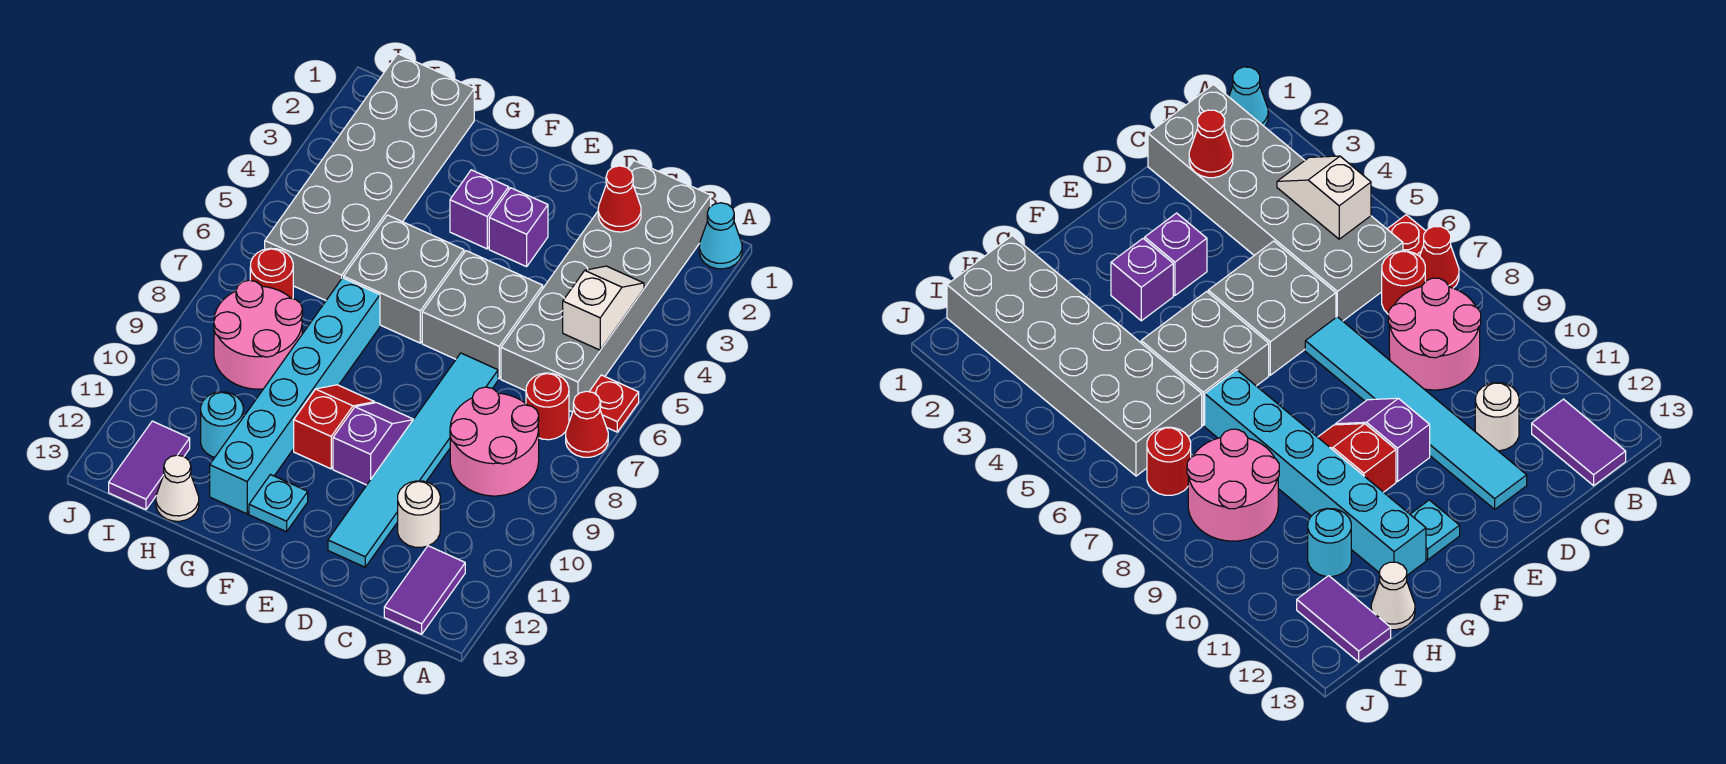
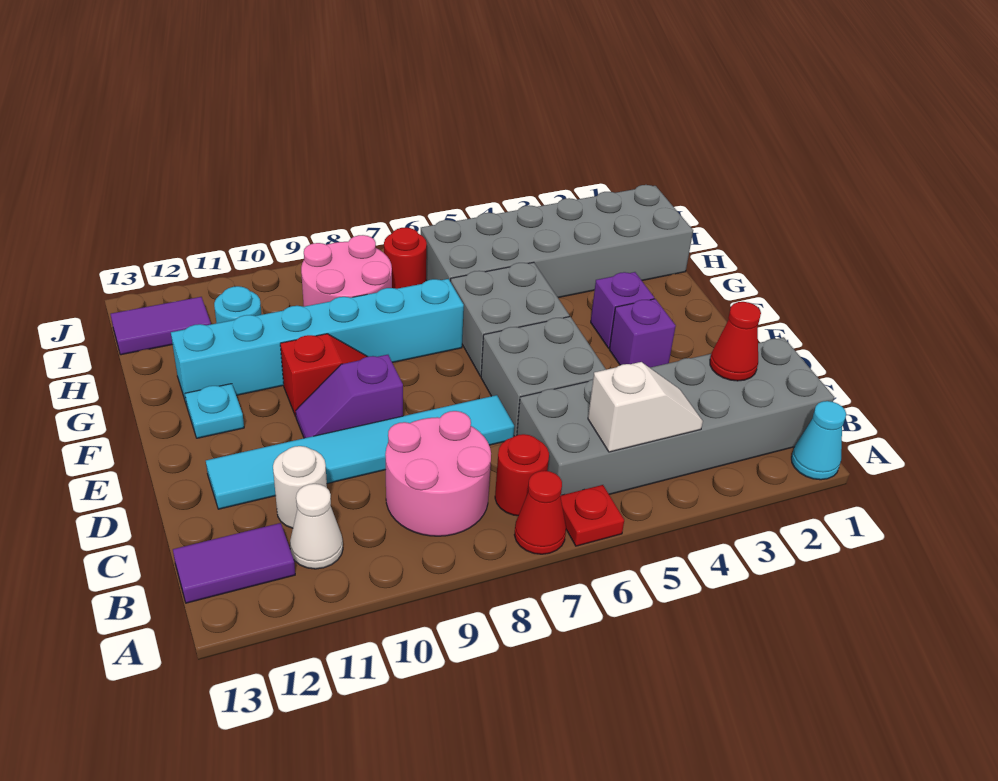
purple 1x2 slope [333,403,413,485] -> purple 1x2 slope turned to [296,355,403,438]
white 1x1 cone [156,455,199,521] -> white 1x1 cone moved to [290,484,343,569]

